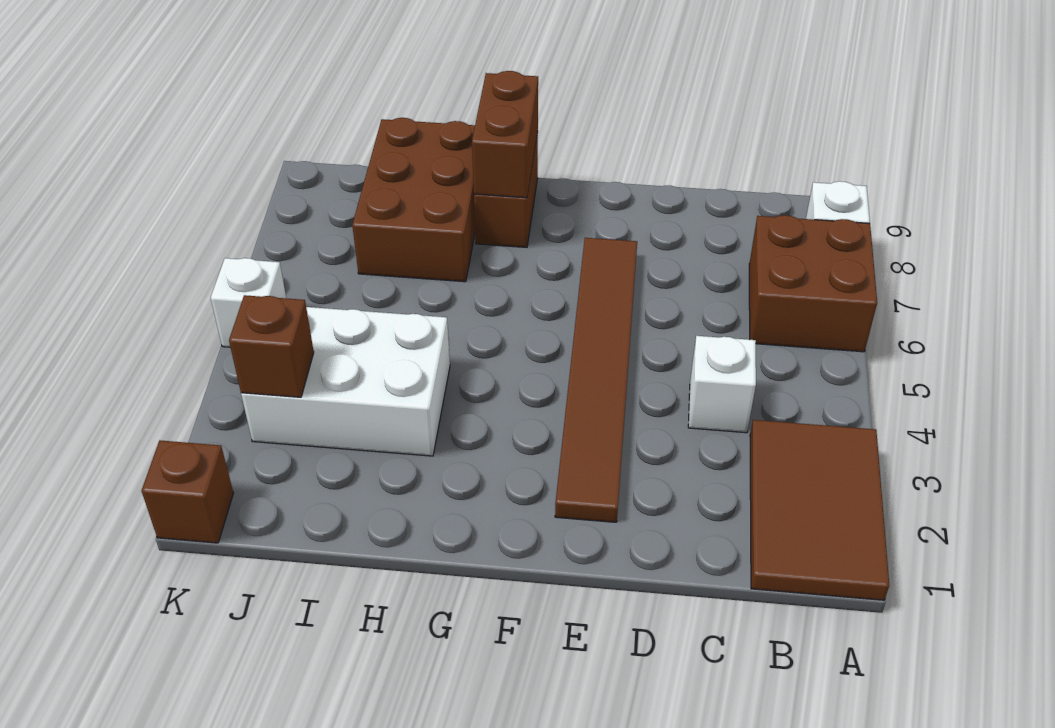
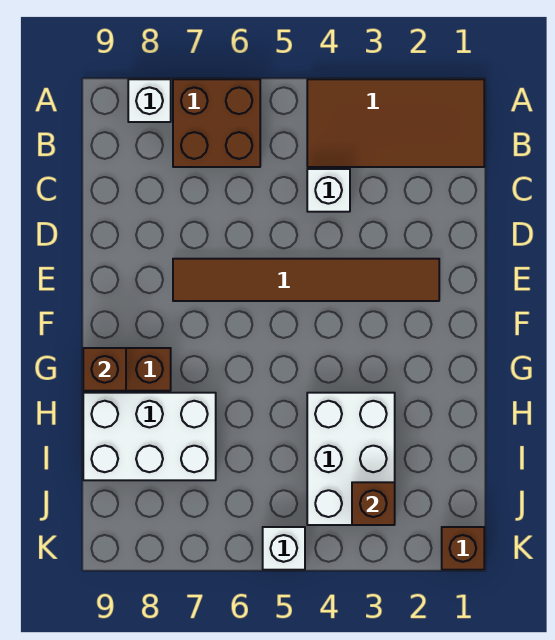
brown 2x3 tile [750,420,889,600] -> brown 2x4 tile [307,79,484,167]
brown 1x2 brick [472,71,538,198] -> brown 1x1 brick [83,348,126,391]
brown 2x3 brick [352,118,475,282] -> white 2x3 brick [83,393,216,480]

